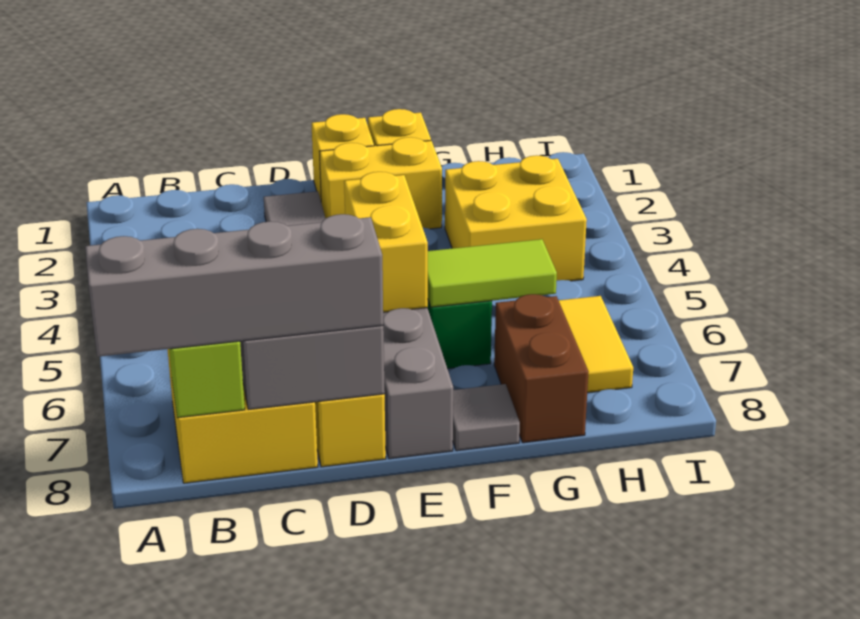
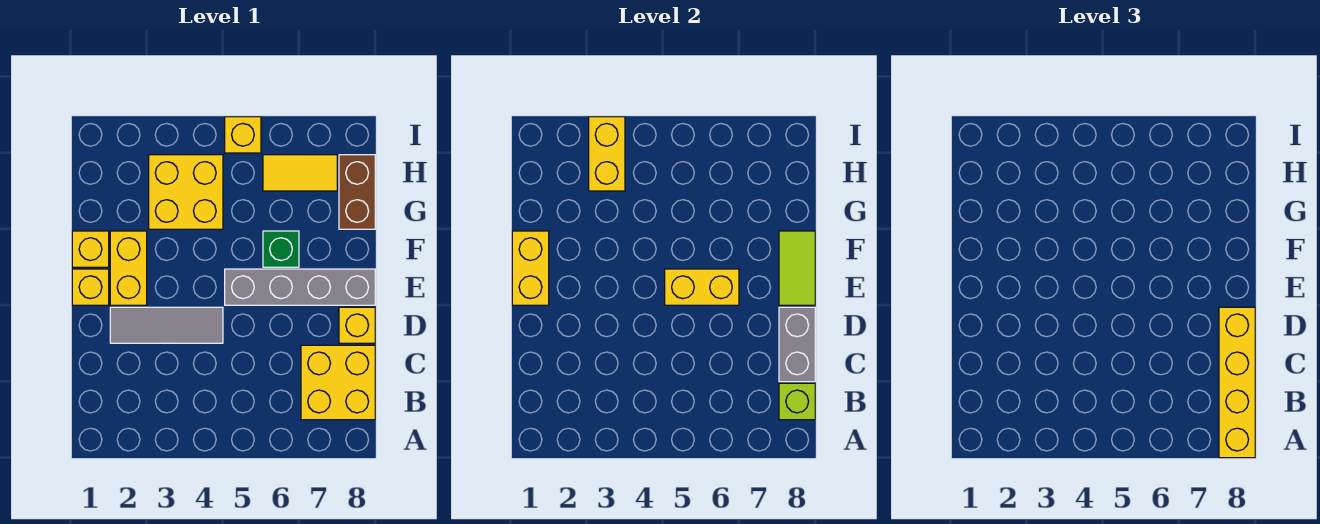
grey 1x4 brick [85,214,383,357] -> yellow 1x4 brick [1219,307,1255,458]
none -> yellow 1x2 brick [512,231,549,305]
lime 1x2 tile [428,239,557,307] -> lime 1x2 tile moved to [779,231,815,305]
grey 1x1 tile [453,384,520,451] -> none
brown 1x2 brick [494,294,589,443] -> brown 1x2 brick turned to [339,155,375,229]
none -> yellow 1x2 brick [589,117,625,191]
none -> yellow 1x1 brick [225,117,261,153]

